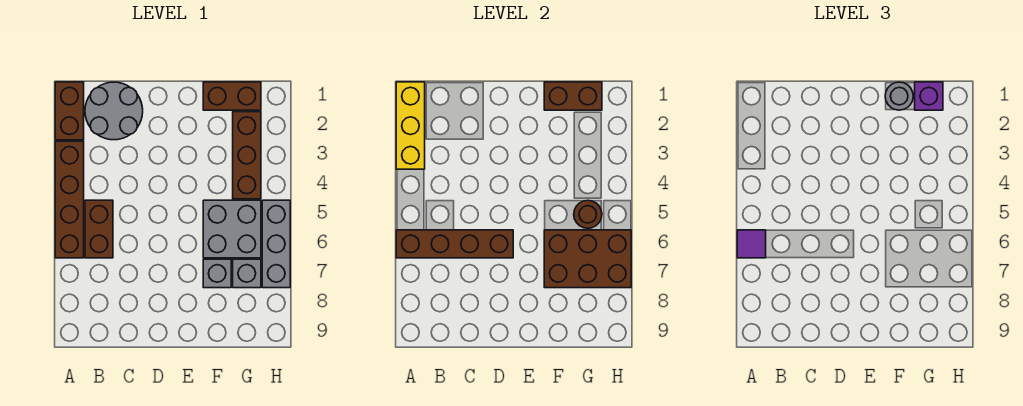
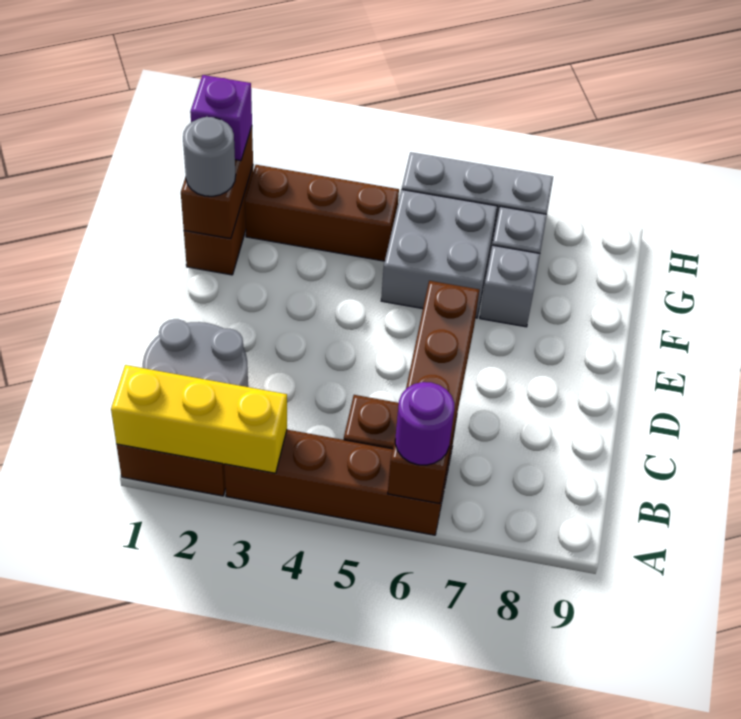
purple 1x1 tile [737,230,766,258] -> purple 1x1 round brick [395,382,454,465]
brown 2x3 brick [544,230,631,288] -> none
brown 1x1 round brick [574,200,602,228] -> none

